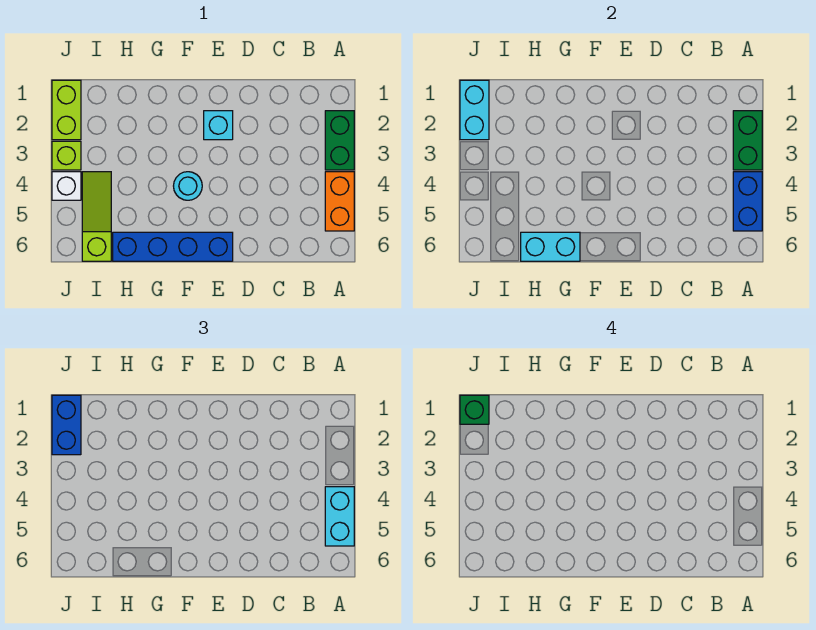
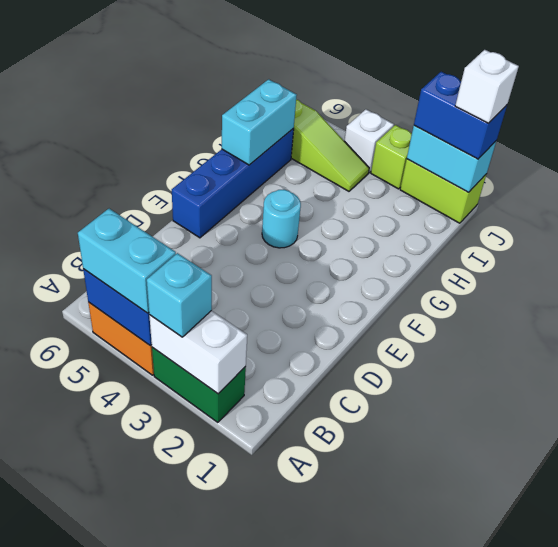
green 1x2 brick [733,111,762,170] -> white 1x2 brick [149,311,247,394]
cyan 1x1 brick [204,111,233,140] -> cyan 1x1 brick moved to [147,253,212,337]
green 1x1 brick [460,395,489,424] -> white 1x1 brick [455,50,519,123]

